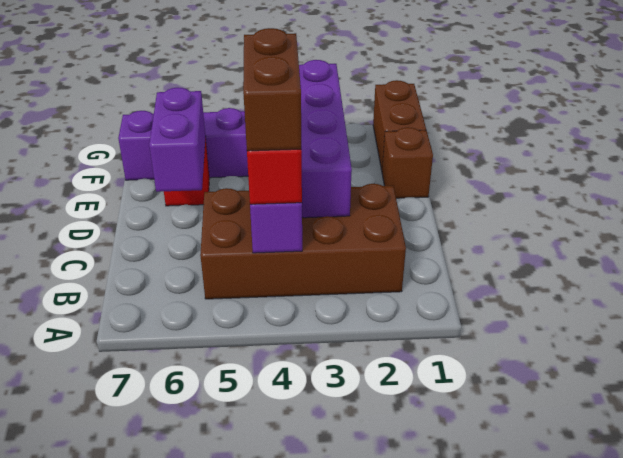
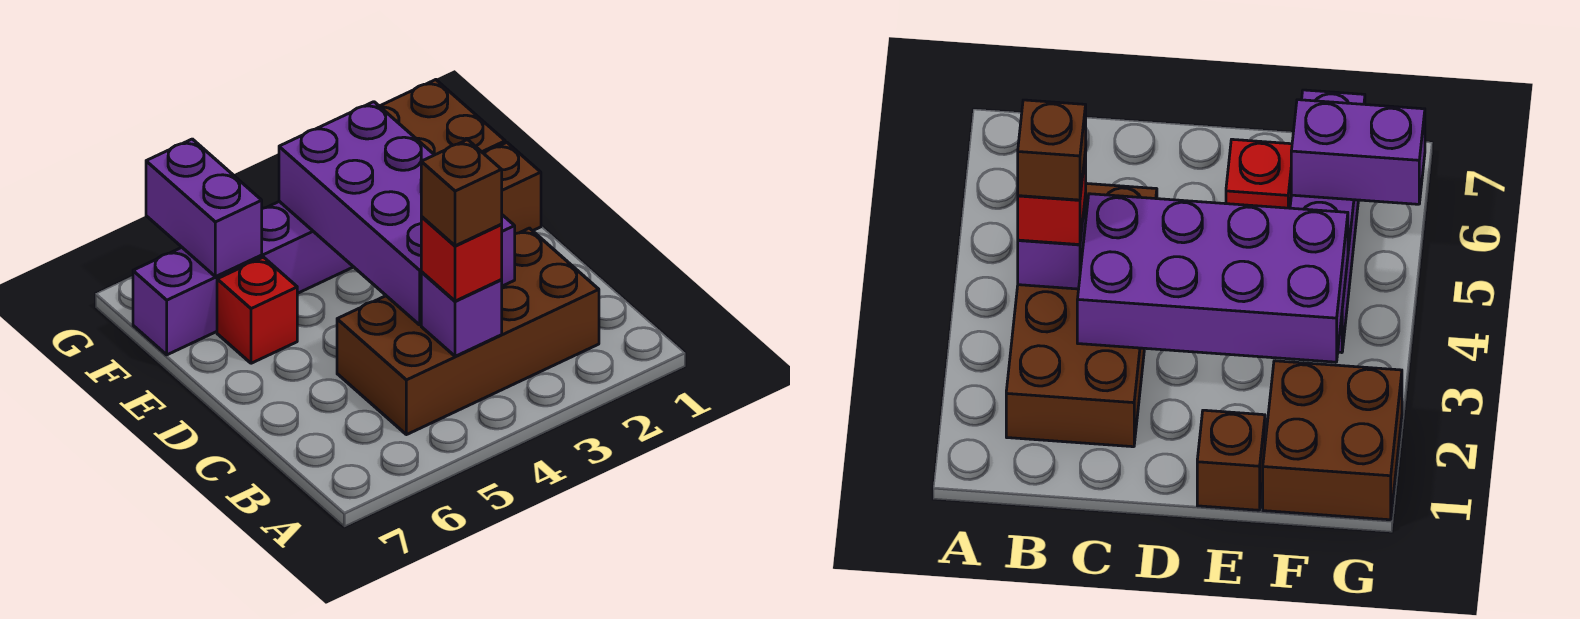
brown 1x2 brick [243,28,301,151] -> brown 1x1 brick [421,140,502,246]
purple 1x2 brick [149,88,206,192] -> purple 1x2 brick moved to [146,139,262,277]
brown 1x2 brick [373,80,426,170] -> brown 2x2 brick [380,80,505,155]

